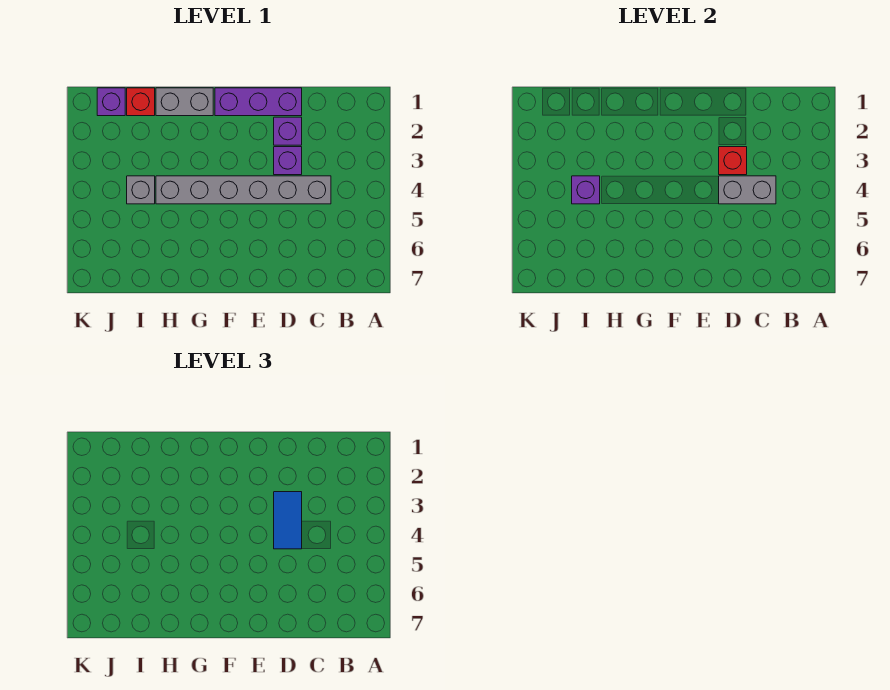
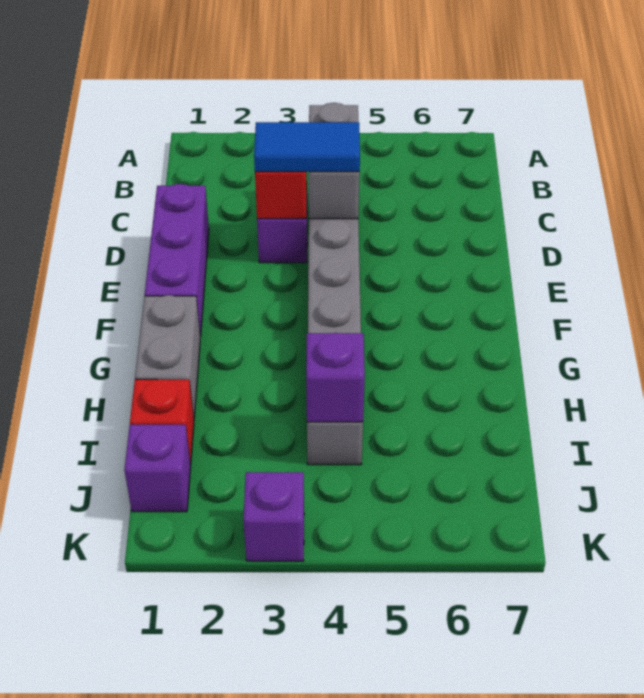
purple 1x1 brick [274,117,302,145] -> purple 1x1 brick moved to [244,472,304,561]

